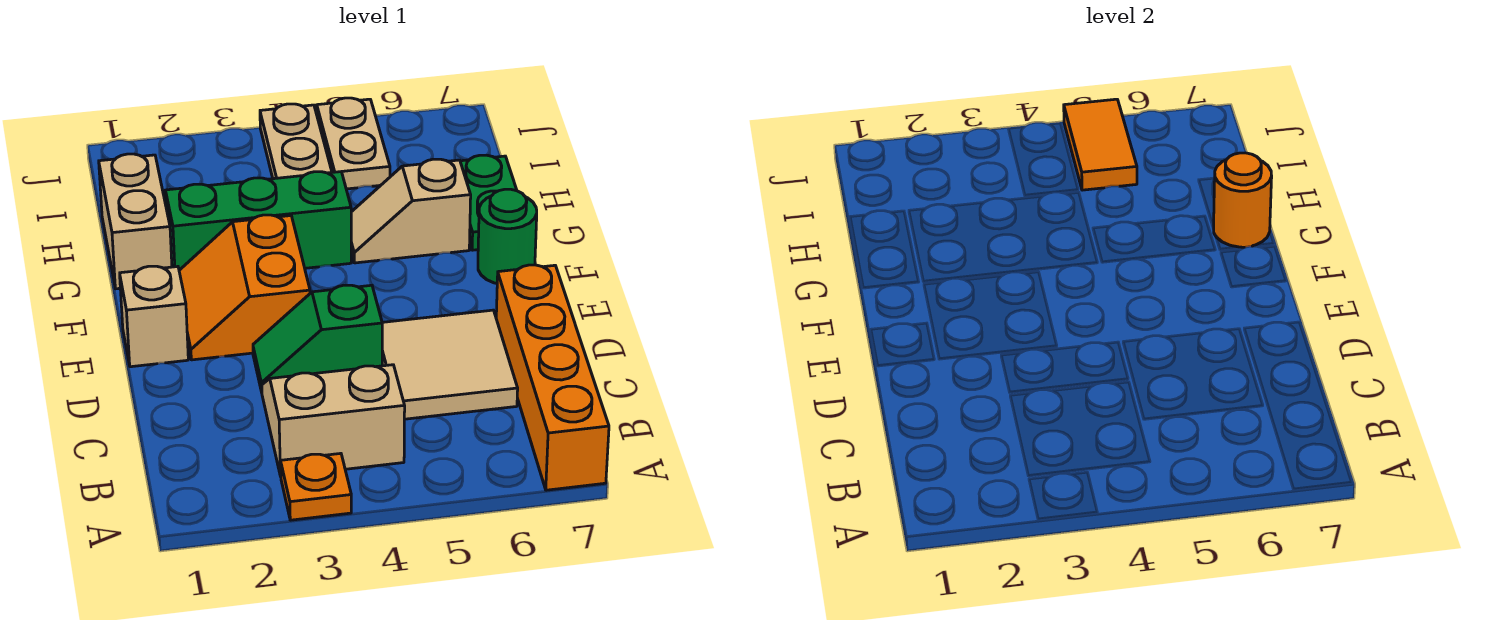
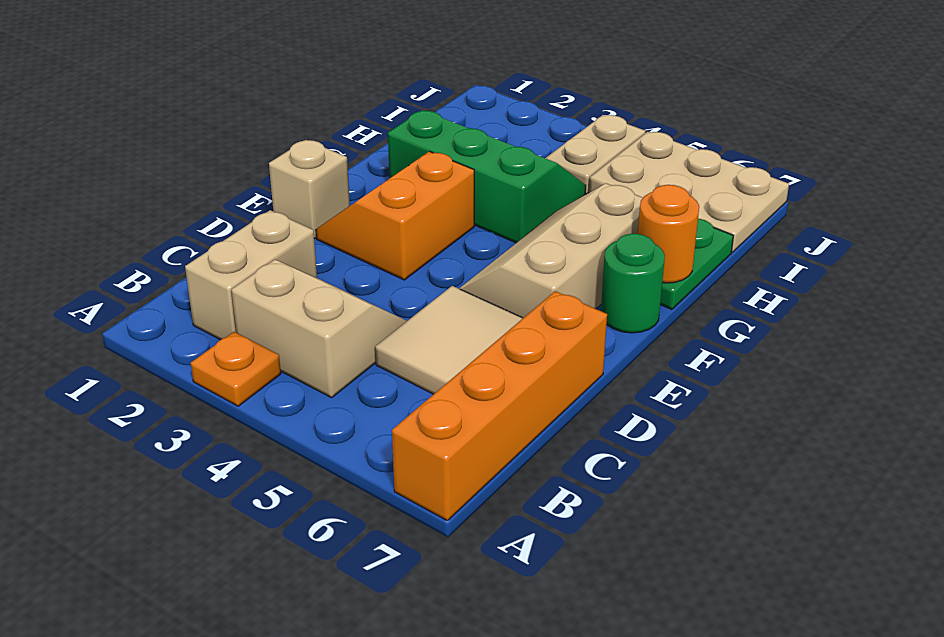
green 1x2 slope [253,285,382,392] -> none
tan 1x2 brick [99,154,172,289] -> tan 1x2 brick moved to [185,210,317,340]
tan 1x2 slope [351,159,471,263] -> tan 2x3 slope [459,183,643,318]
tan 1x2 plate [317,98,390,189] -> tan 2x3 plate [589,132,789,252]
orange 1x2 tile [1064,99,1137,190] -> none

